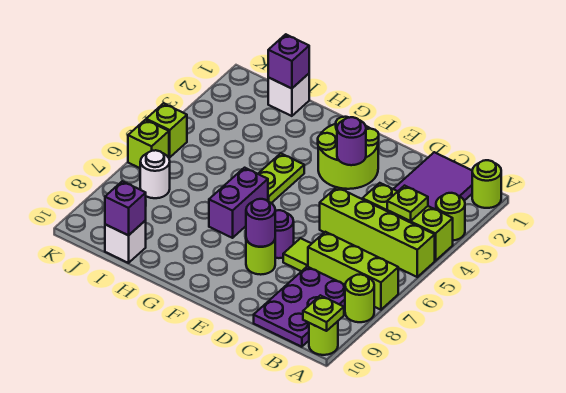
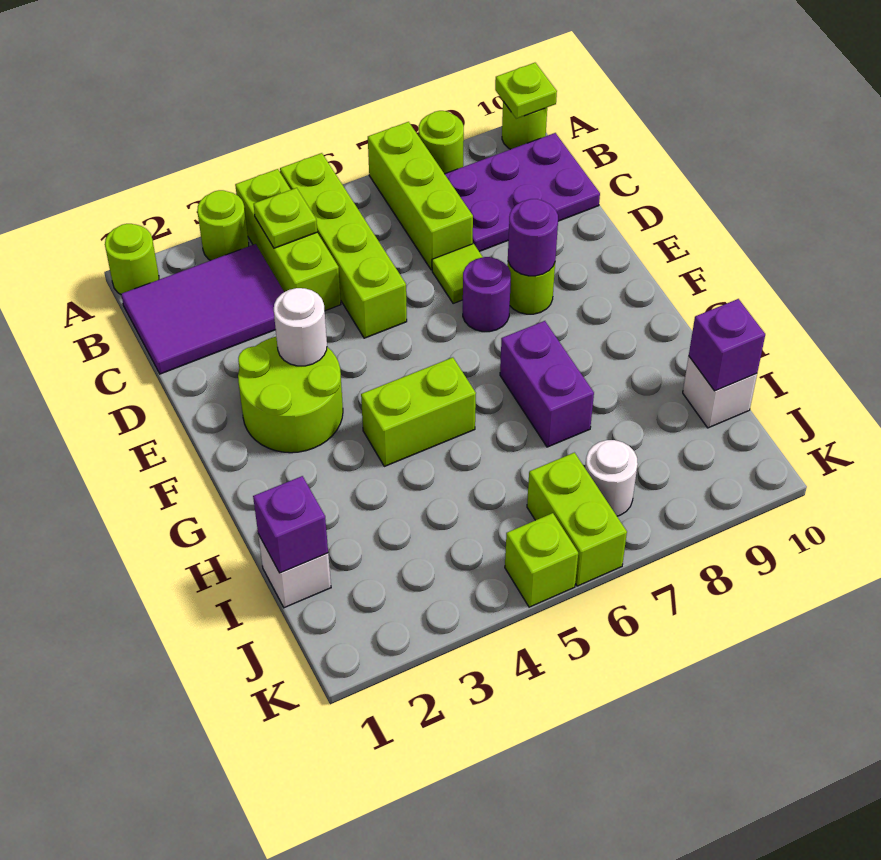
purple 1x1 round brick [337,117,366,165] -> white 1x1 round brick [274,288,327,366]
lime 1x2 plate [258,153,304,203] -> lime 1x2 brick [361,357,476,466]
purple 1x2 brick [209,168,268,238] -> purple 1x2 brick turned to [500,321,594,447]
lime 1x1 brick [128,120,169,168] -> lime 1x2 brick [527,453,627,586]

